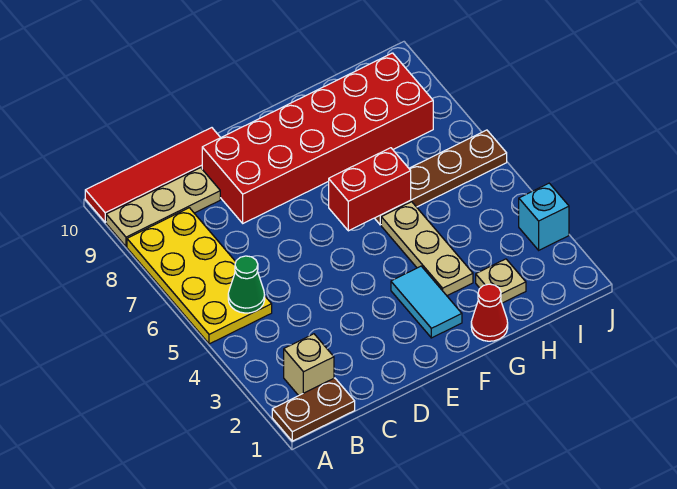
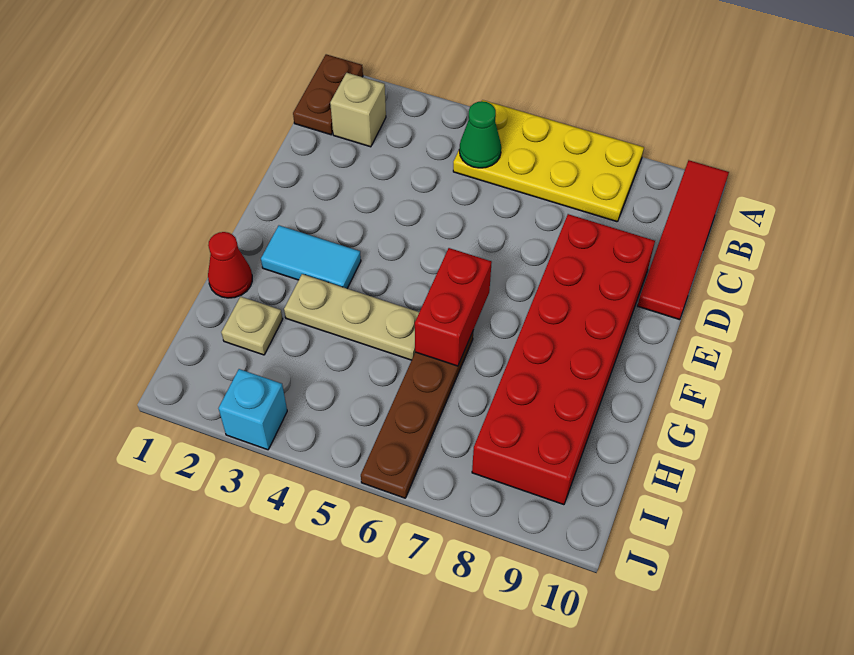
tan 1x3 plate [106,168,220,247] -> none

